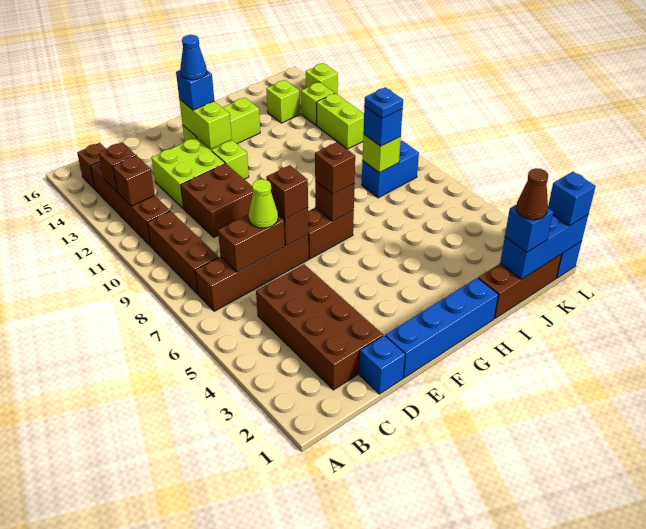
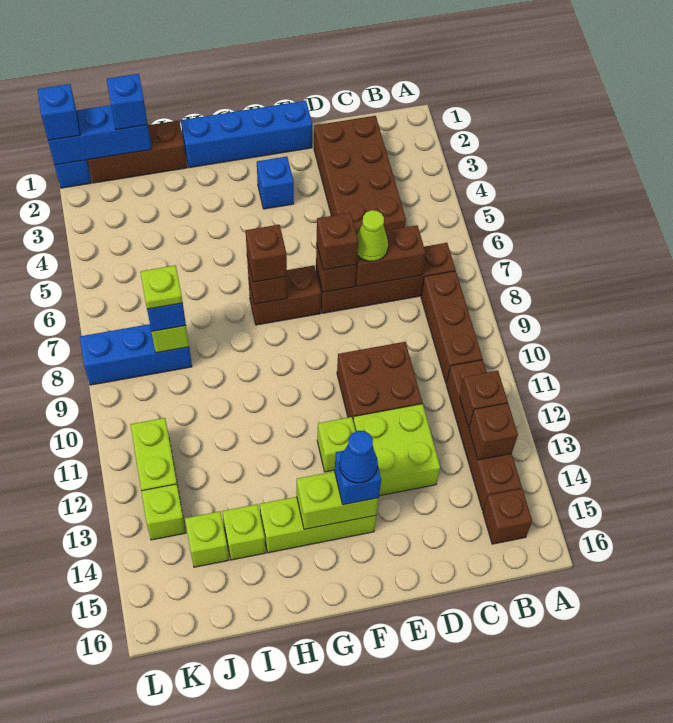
blue 1x1 brick [359,336,405,394] -> blue 1x1 brick moved to [257,156,294,209]
lime 1x2 brick [179,99,232,149] -> lime 1x2 brick turned to [297,471,379,529]
brown 1x1 cone [516,168,548,220] -> none
blue 1x2 brick [362,141,419,198] -> blue 1x3 brick [80,324,192,385]
blue 1x1 plate [364,87,403,118] -> lime 1x1 plate [140,265,183,309]
lime 1x1 brick [306,63,338,95] -> lime 1x1 brick moved to [222,504,266,560]

